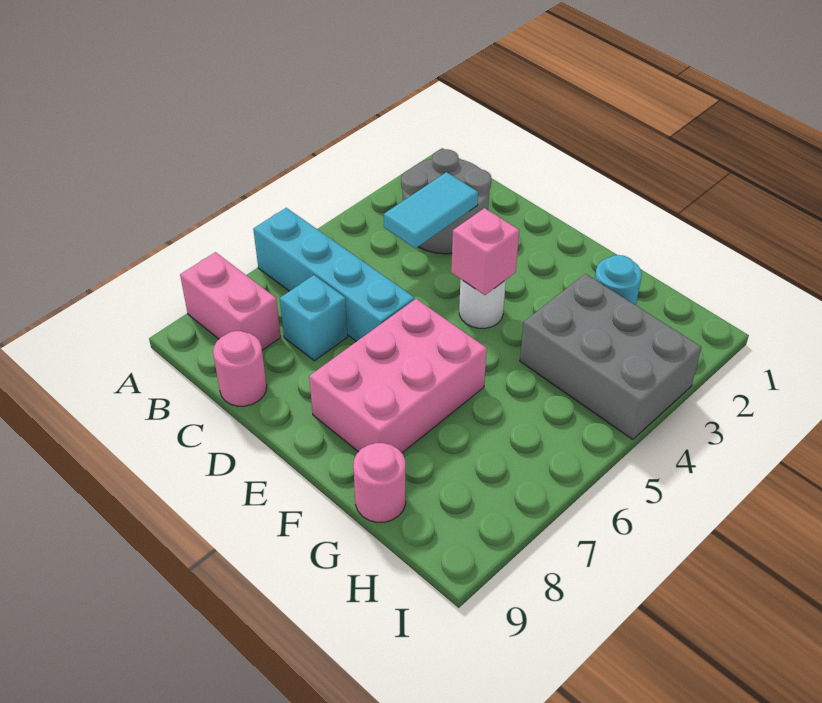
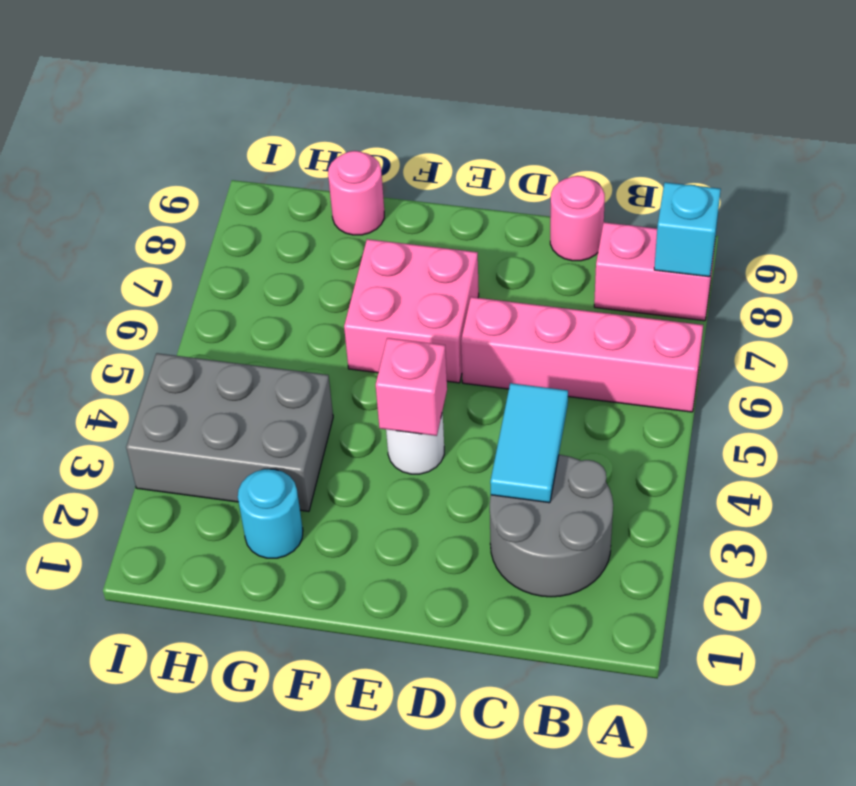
cyan 1x4 brick [253,208,414,341] -> pink 1x4 brick [461,297,703,412]
cyan 1x1 brick [280,275,348,361] -> cyan 1x1 brick moved to [654,182,721,277]
pink 2x3 brick [309,299,487,453] -> pink 2x2 brick [344,239,479,383]

